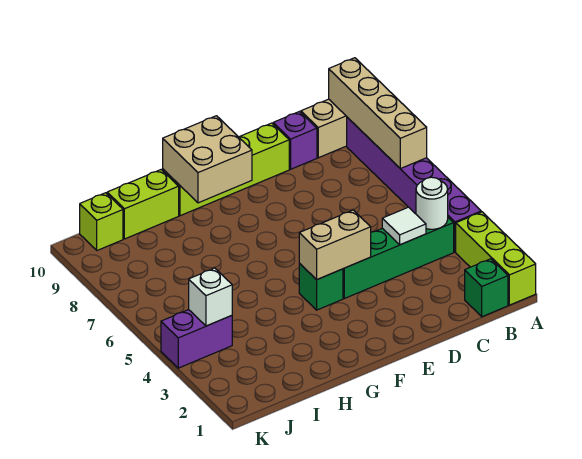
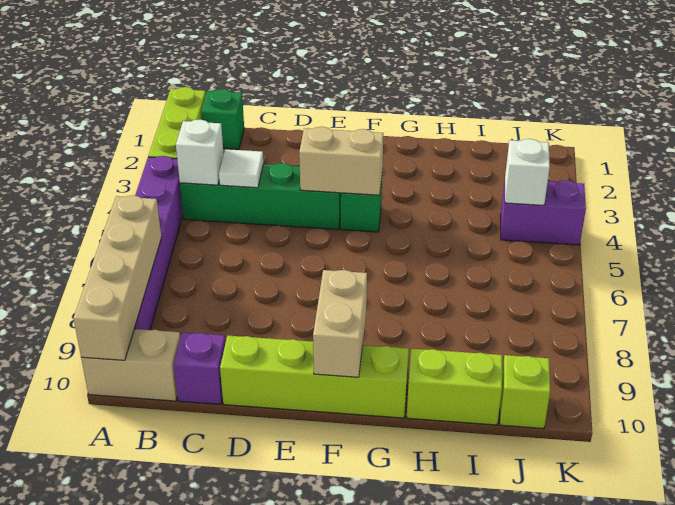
white 1x1 round brick [416,177,448,229] -> white 1x1 brick [176,120,224,185]
tan 2x2 brick [163,116,252,203] -> tan 1x2 brick [313,270,367,377]

